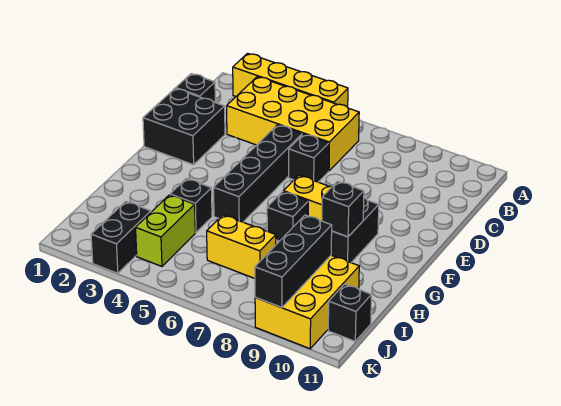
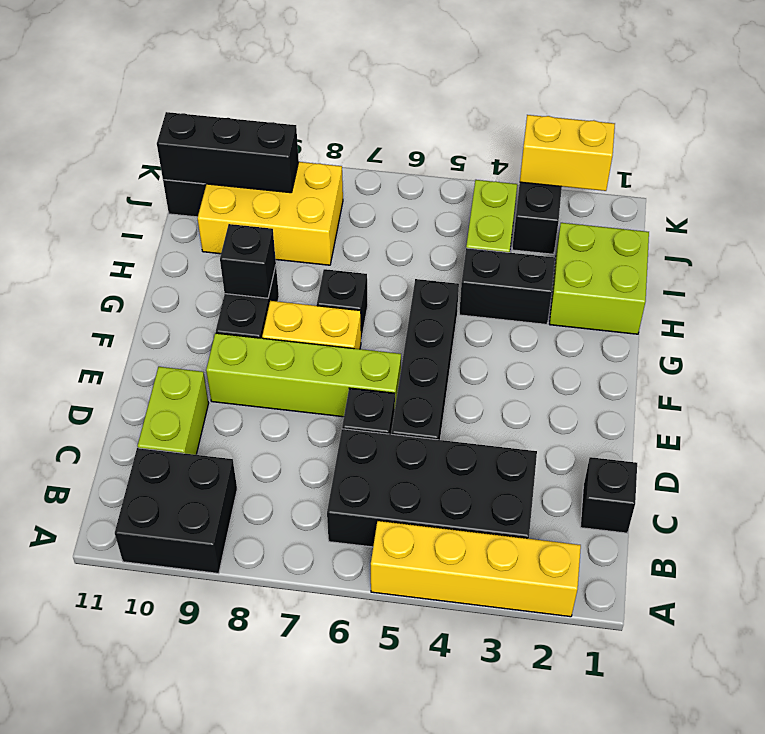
yellow 2x4 brick [227,77,359,171] -> black 2x4 brick [327,429,537,547]
none -> lime 1x2 brick [138,367,209,455]
black 2x2 brick [143,88,225,165] -> black 2x2 brick moved to [115,448,237,573]
none -> lime 1x4 brick [206,333,401,417]
none -> lime 2x2 brick [550,223,649,334]
black 1x1 brick [170,178,212,233] -> black 1x2 brick [459,248,555,324]
yellow 1x2 brick [207,215,276,278] -> yellow 1x2 brick moved to [520,115,615,191]
yellow 2x3 brick [255,255,359,349] -> yellow 2x3 brick turned to [198,162,343,265]
black 1x3 brick [255,215,332,308] -> black 1x3 brick turned to [157,112,299,193]

